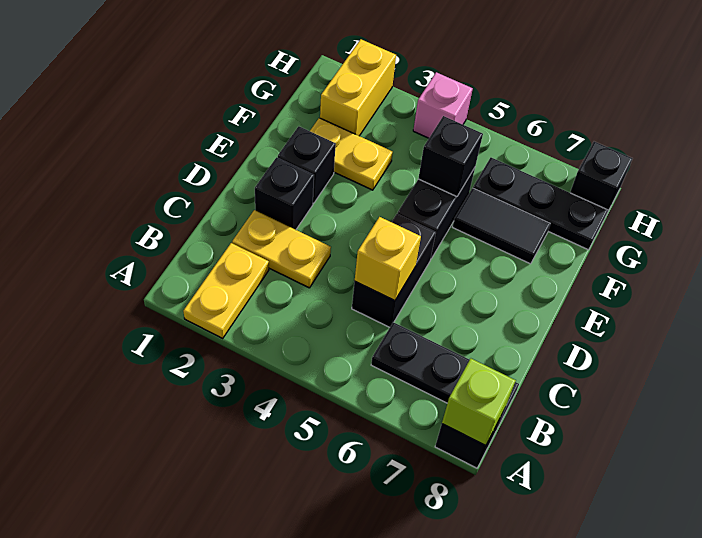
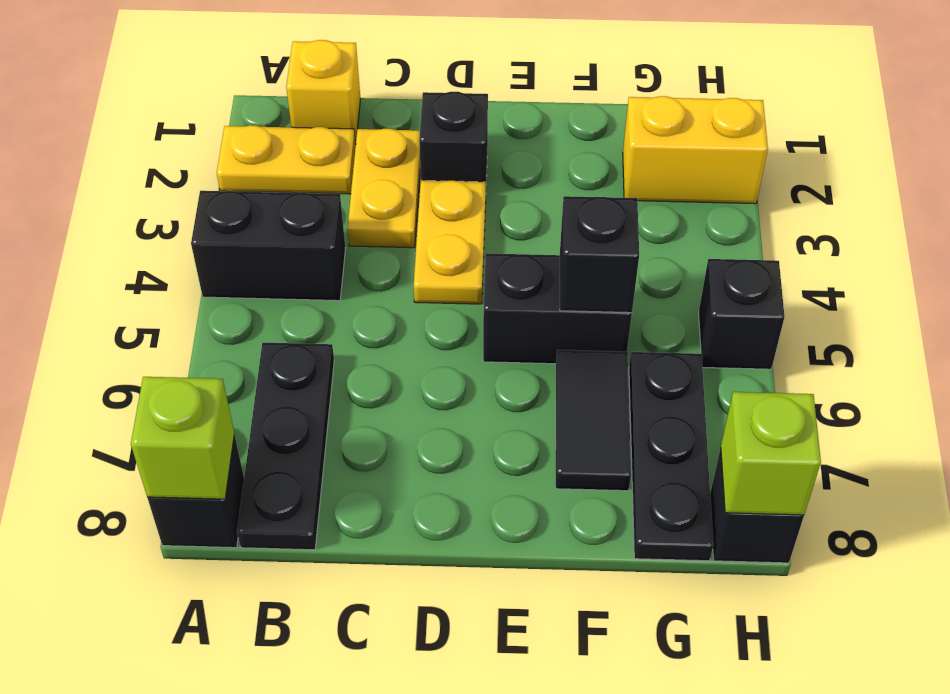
black 1x2 brick [352,214,436,327] -> black 1x2 brick moved to [191,191,345,301]
yellow 1x1 brick [355,217,421,301] -> yellow 1x1 brick moved to [286,40,360,144]
black 1x1 brick [278,126,336,203] -> black 1x1 brick moved to [699,259,785,369]
yellow 1x2 plate [310,118,393,190] -> yellow 1x2 plate moved to [414,180,486,304]
pink 1x1 brick [413,72,473,138] -> none
none -> lime 1x1 brick [721,392,821,515]

